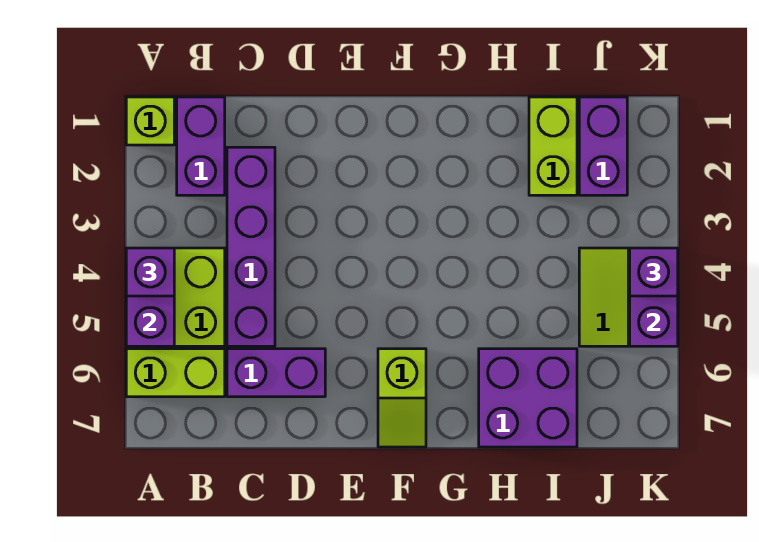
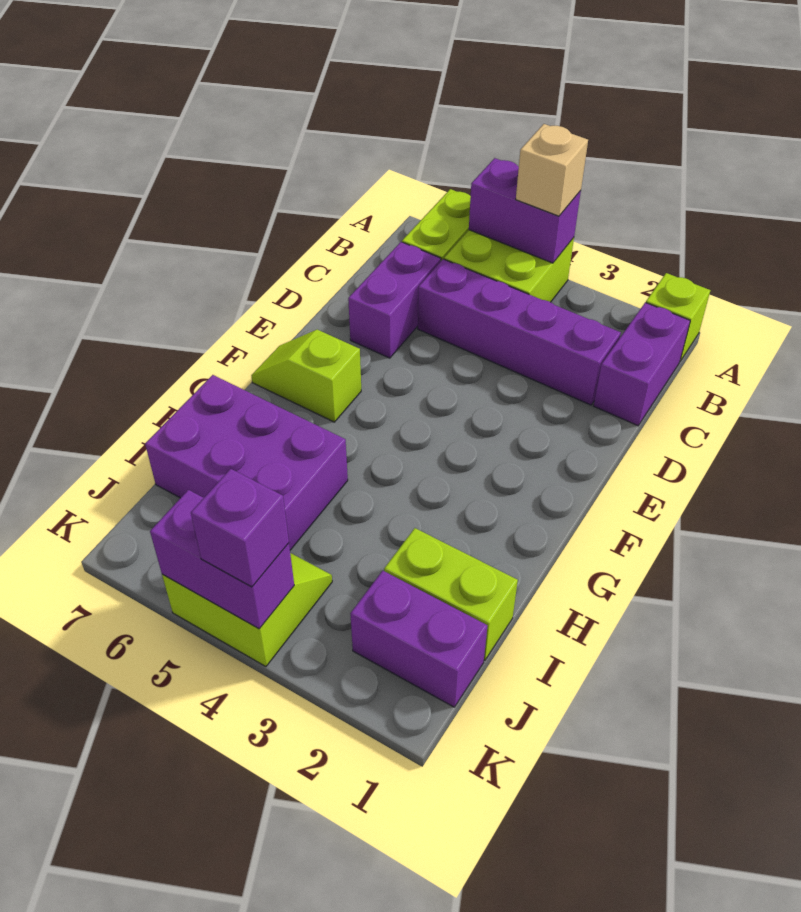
purple 1x1 brick [126,248,174,296] -> tan 1x1 brick [516,124,588,216]
purple 1x2 brick [177,97,225,195] -> purple 1x2 brick turned to [594,303,690,426]
purple 2x2 brick [479,349,577,447] -> purple 2x3 brick [145,375,348,550]

